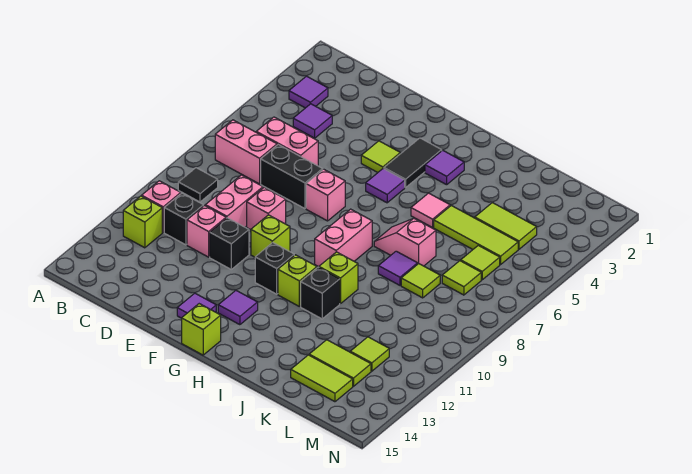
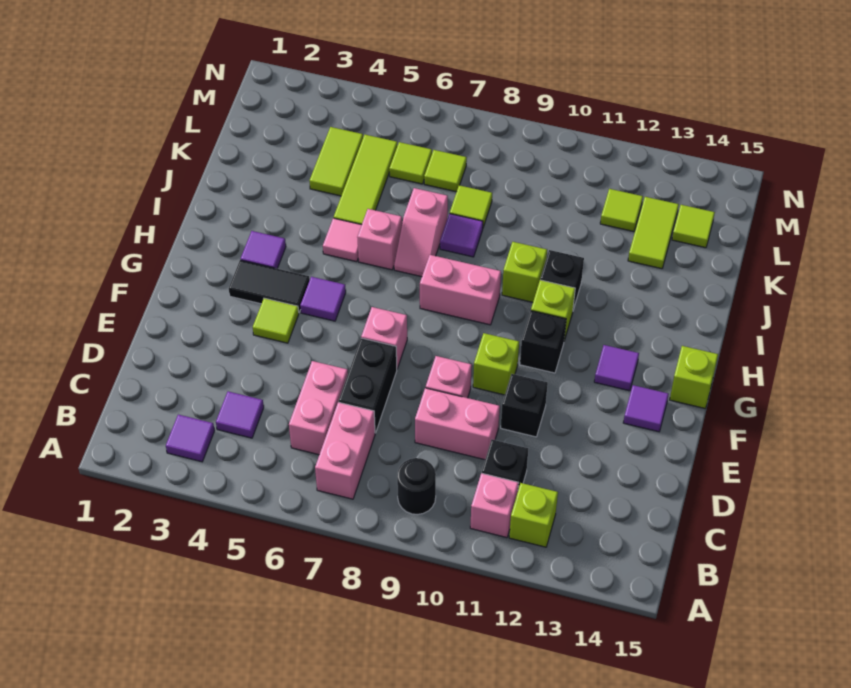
black 1x1 tile [178,168,218,202] -> black 1x1 round brick [397,458,436,514]
pink 1x1 brick [187,206,226,257] -> pink 1x1 brick moved to [357,209,402,270]
lime 1x2 tile [291,355,353,402] -> lime 1x1 tile [672,205,715,248]

